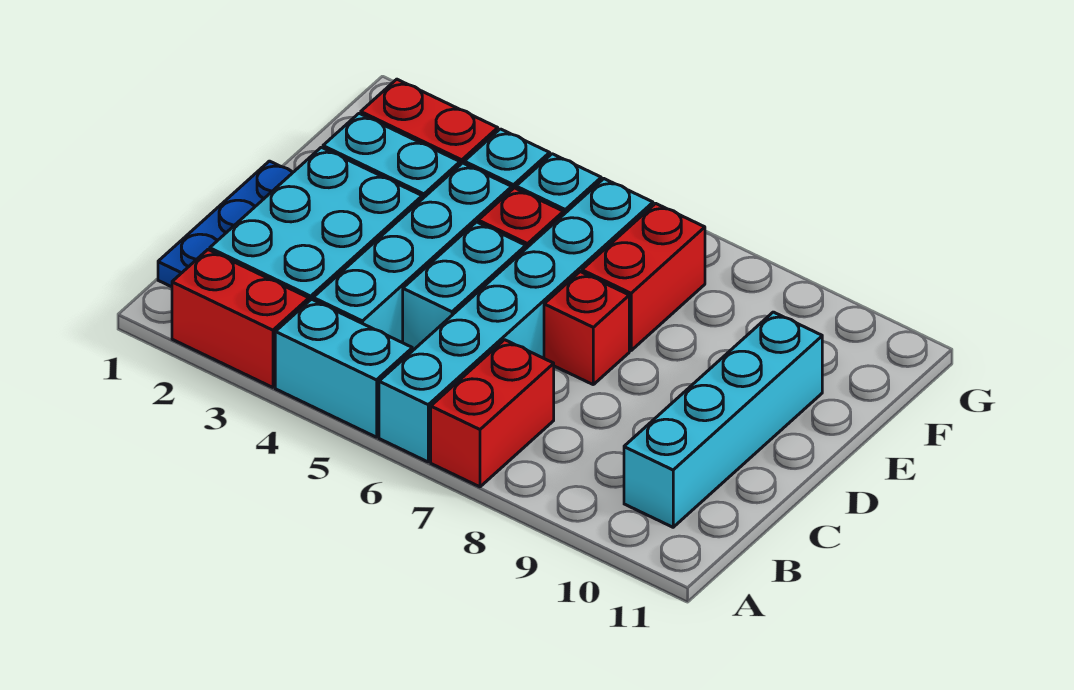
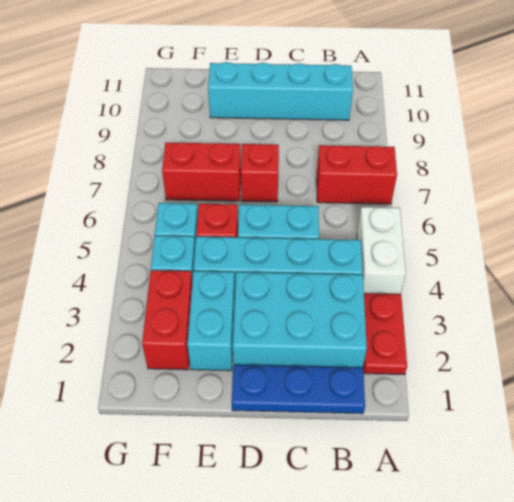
red 1x2 brick [172,250,309,387] -> red 1x2 plate [363,293,407,375]
cyan 1x2 brick [275,299,412,437] -> white 1x2 brick [357,207,406,294]
cyan 1x6 brick [379,179,653,462] -> none

